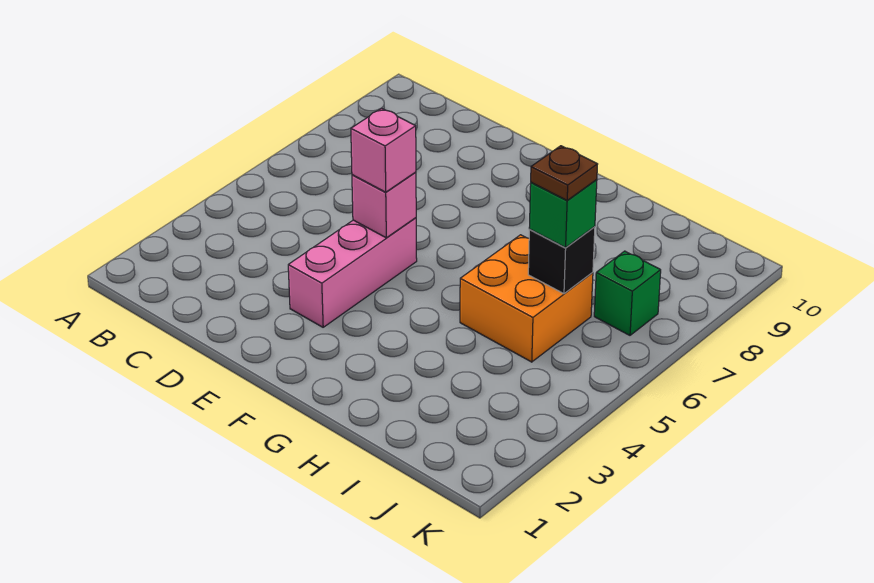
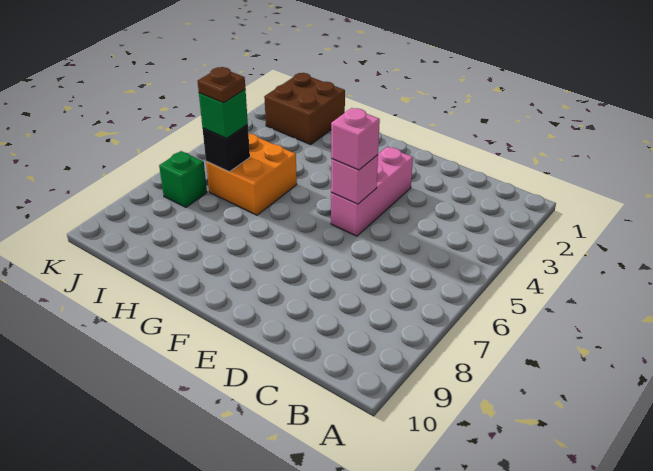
none -> brown 2x2 brick [264,73,345,145]

